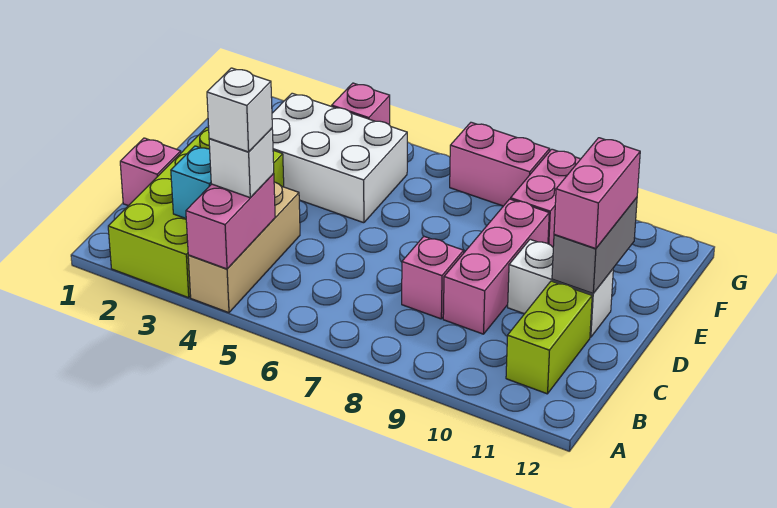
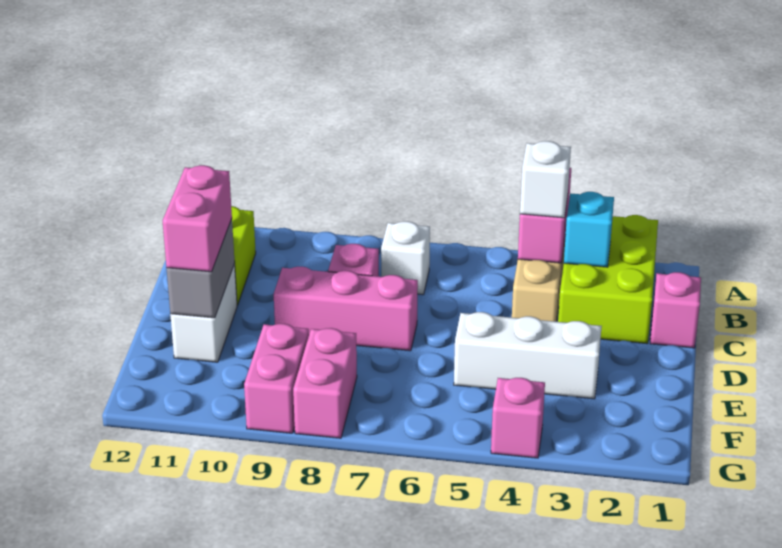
lime 2x4 brick [108,127,284,298] -> lime 2x3 brick [558,215,658,344]
white 1x1 brick [207,68,272,152] -> white 1x1 brick moved to [381,221,430,295]
pink 1x3 brick [443,199,549,334] -> pink 1x3 brick turned to [274,267,418,351]
white 1x2 brick [508,239,613,337] -> white 1x2 brick turned to [170,264,237,362]
white 2x3 brick [272,93,407,223] -> white 1x3 brick [454,312,602,399]
pink 1x2 brick [450,122,550,206] -> pink 1x2 brick turned to [293,328,357,438]

